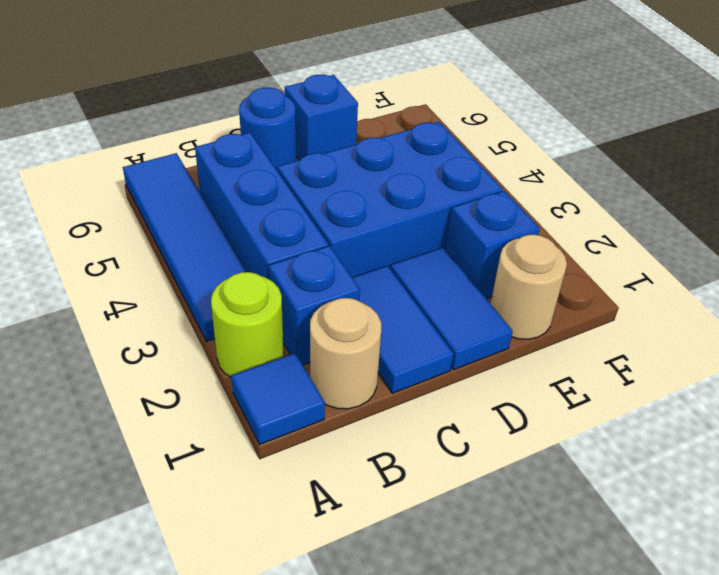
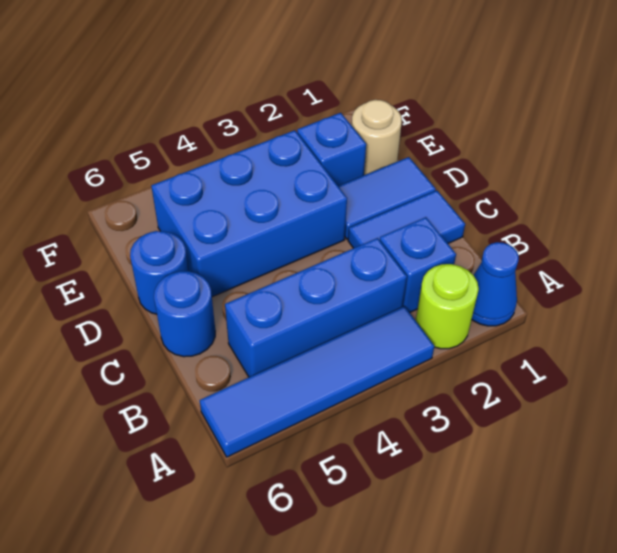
blue 1x1 tile [231,353,325,444] -> blue 1x1 cone [472,242,519,326]
tan 1x1 round brick [310,298,381,409] -> none
blue 2x3 brick [277,122,503,277] -> blue 2x3 brick turned to [151,130,347,297]
blue 1x1 brick [285,75,358,160] -> blue 1x1 round brick [130,231,189,314]

